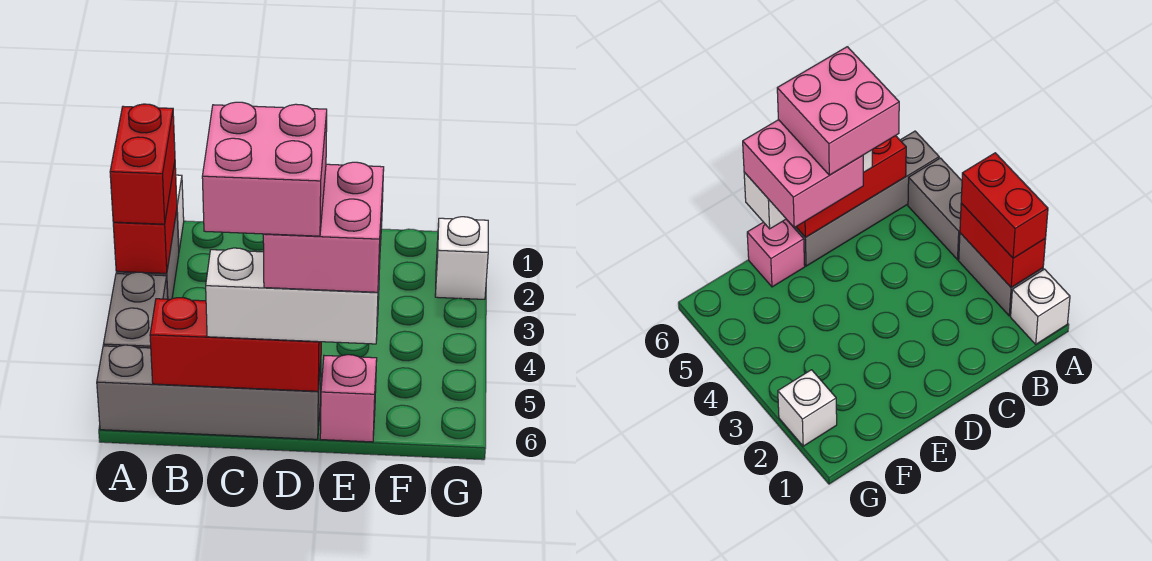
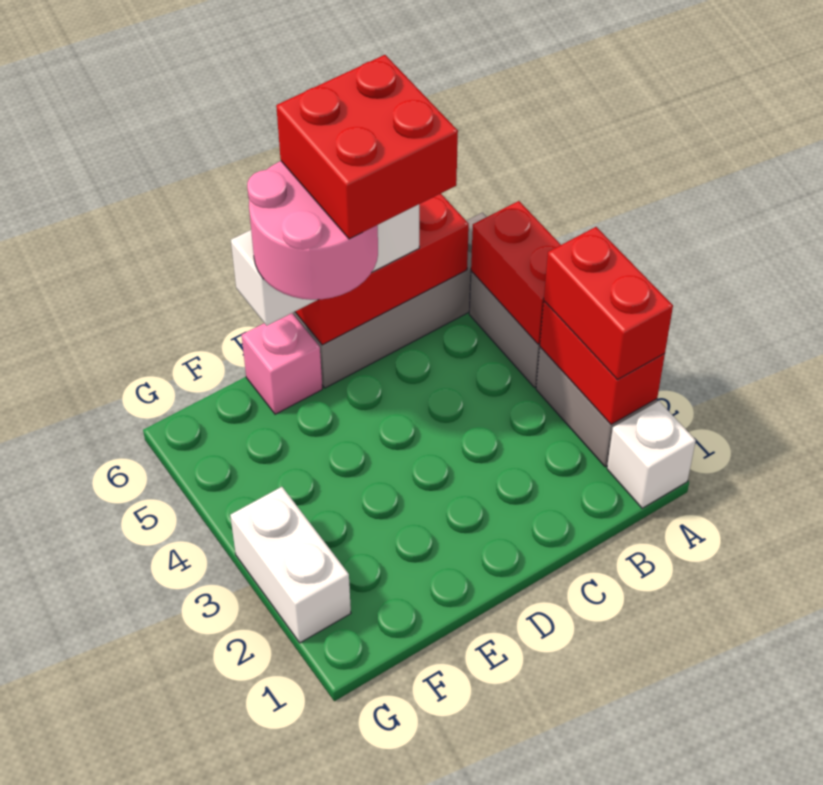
none -> red 1x2 brick [471,201,561,344]
pink 2x2 brick [202,102,327,236] -> red 2x2 brick [276,55,458,239]
pink 2x2 brick [263,162,384,292] -> pink 2x2 round brick [247,161,378,300]
white 1x1 brick [435,217,488,299] -> white 1x2 brick [230,487,351,643]

